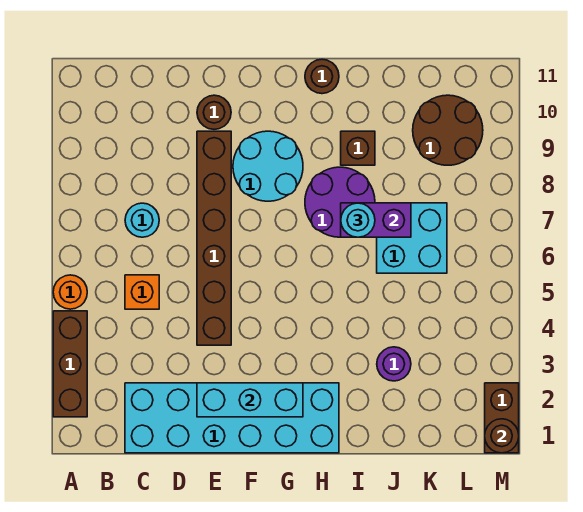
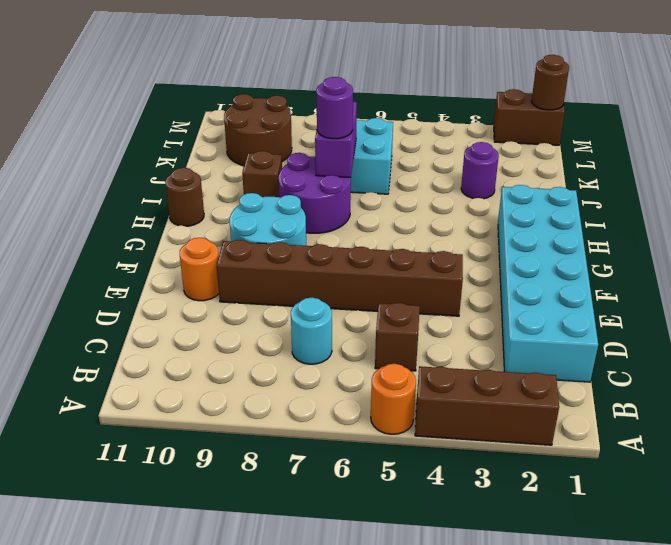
orange 1x1 brick [125,275,159,309] -> brown 1x1 brick [375,303,420,371]
cyan 1x3 brick [197,383,303,417] -> none
brown 1x1 round brick [197,95,231,129] -> orange 1x1 round brick [180,238,219,301]
cyan 1x1 round brick [341,203,375,237] -> purple 1x1 round brick [316,77,353,139]

